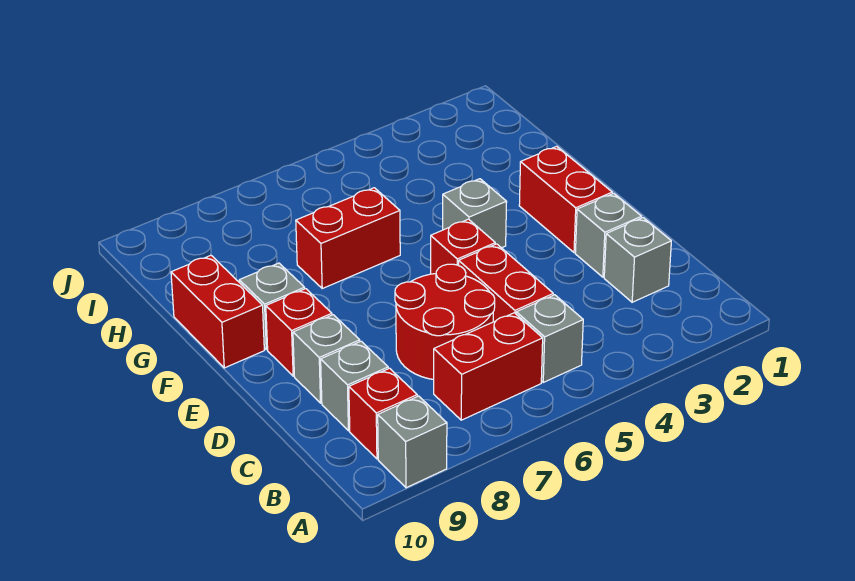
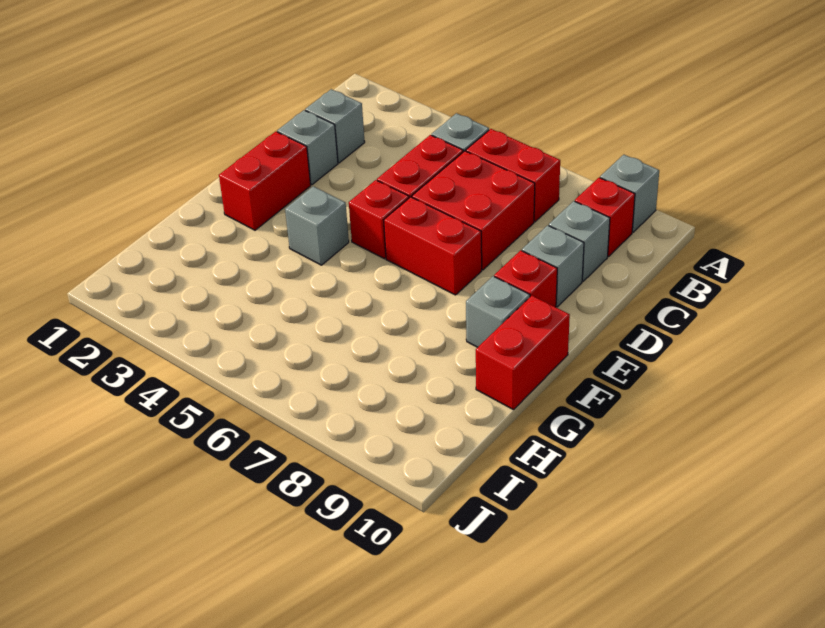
red 2x2 round brick [395,264,495,380] -> red 2x2 brick [412,151,535,270]
red 1x2 brick [296,188,400,288] -> red 1x2 brick moved to [384,197,482,295]

